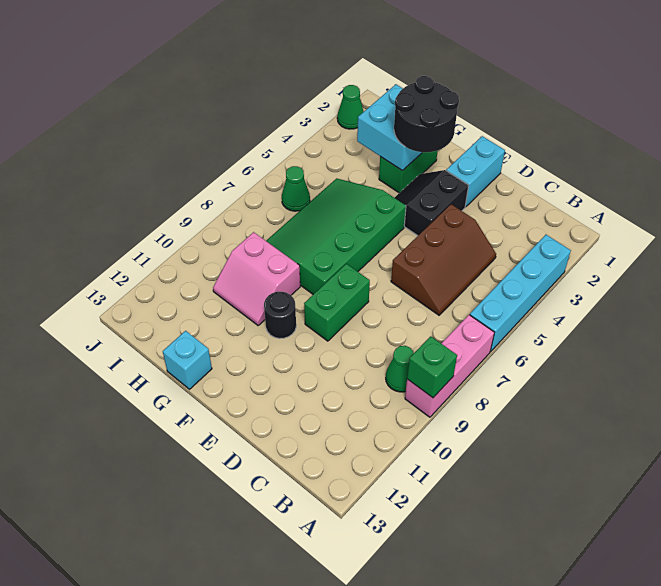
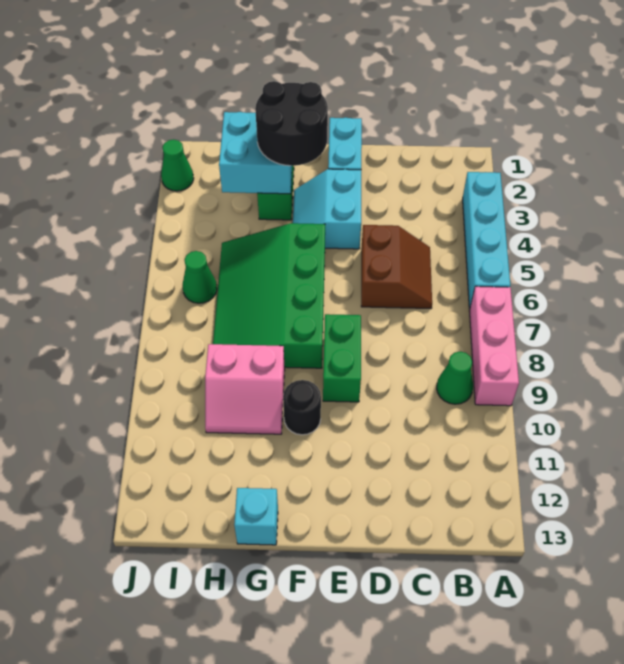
green 1x1 brick [407,336,457,398] -> none
brown 2x3 slope [391,204,496,315] -> brown 2x2 slope [361,225,432,308]
black 2x2 slope [394,170,469,236] -> cyan 2x2 slope [293,169,361,249]

